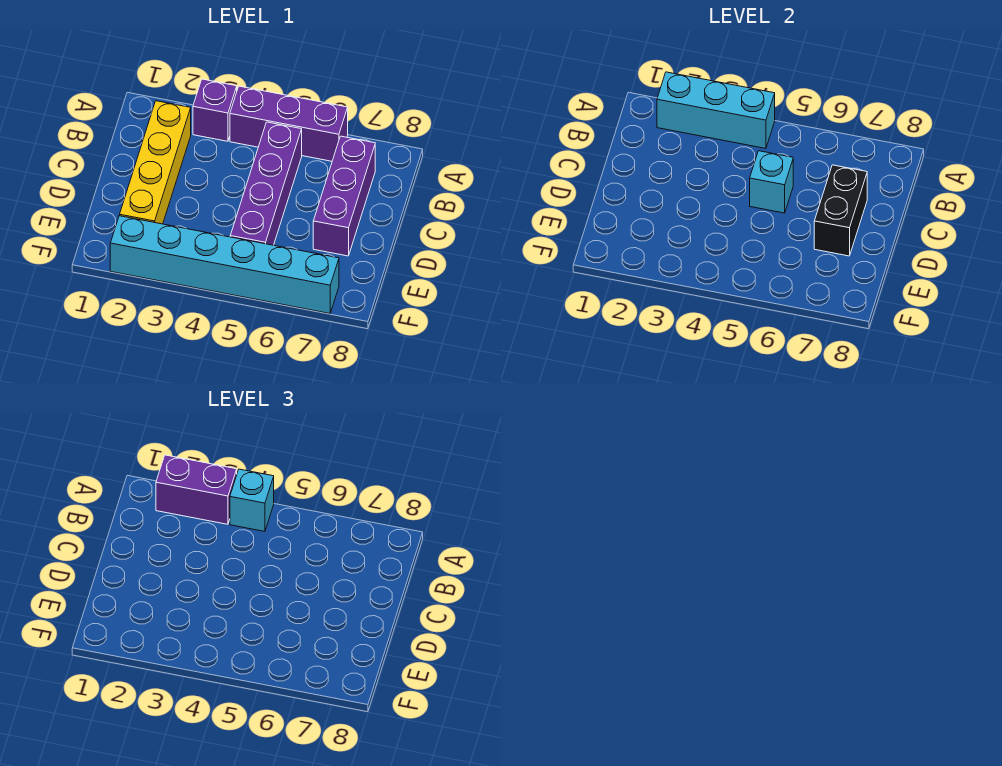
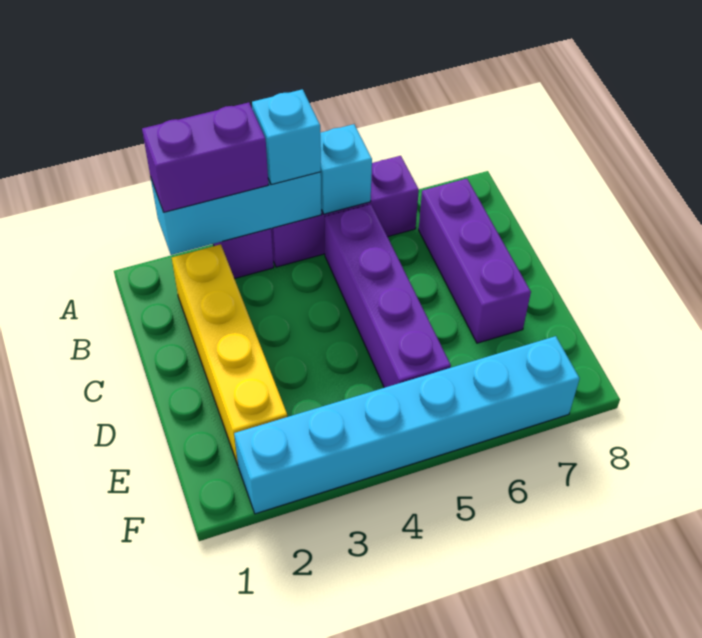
cyan 1x1 brick [750,151,793,213] -> cyan 1x1 brick moved to [320,124,372,214]
black 1x2 brick [814,165,867,256] -> none

